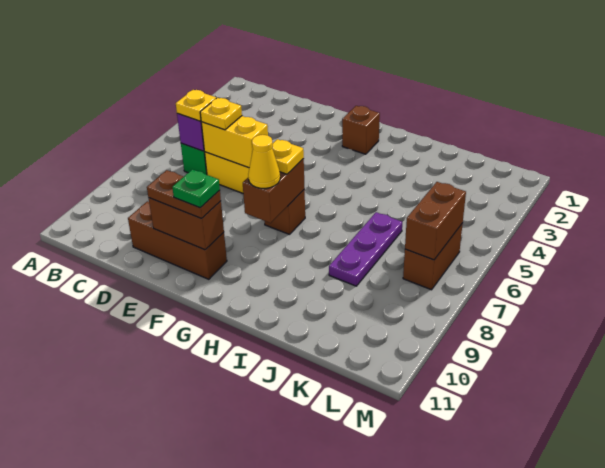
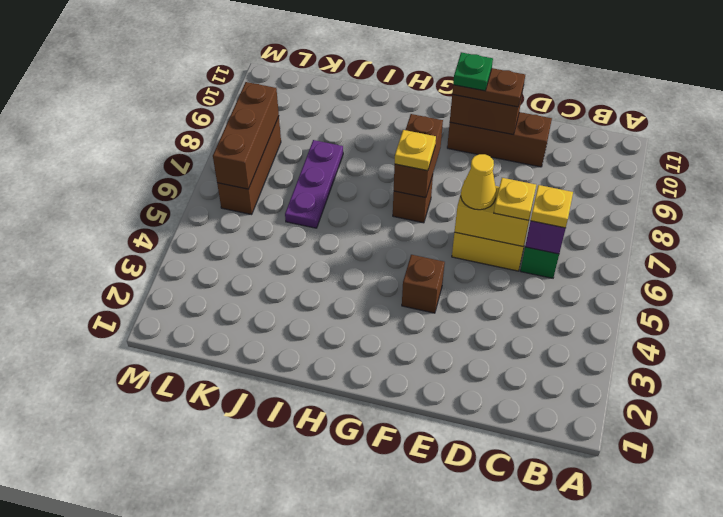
brown 1x1 brick [342,106,380,154] -> brown 1x1 brick moved to [402,255,445,313]
yellow 1x1 cone [248,135,280,188] -> yellow 1x1 cone moved to [461,154,496,210]
brown 1x2 brick [403,223,463,290] -> brown 1x3 brick [217,116,281,215]
brown 1x2 brick [405,182,466,260] -> brown 1x3 brick [213,82,279,189]

